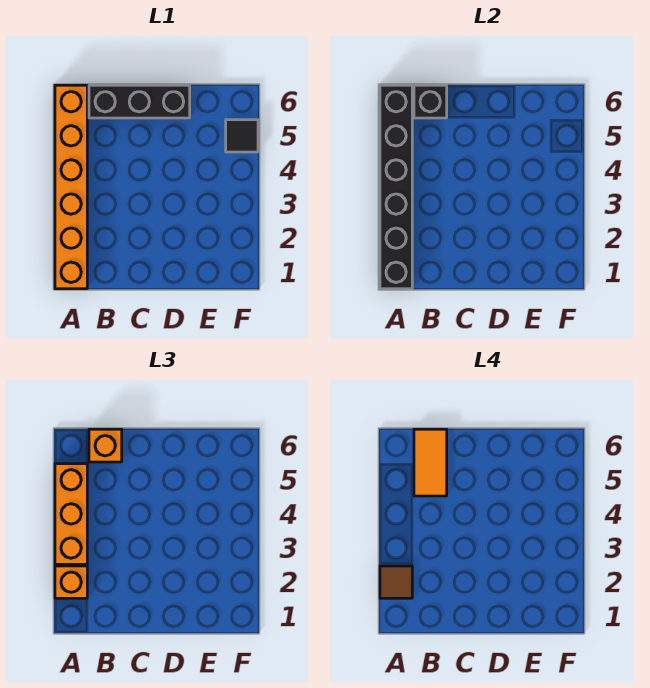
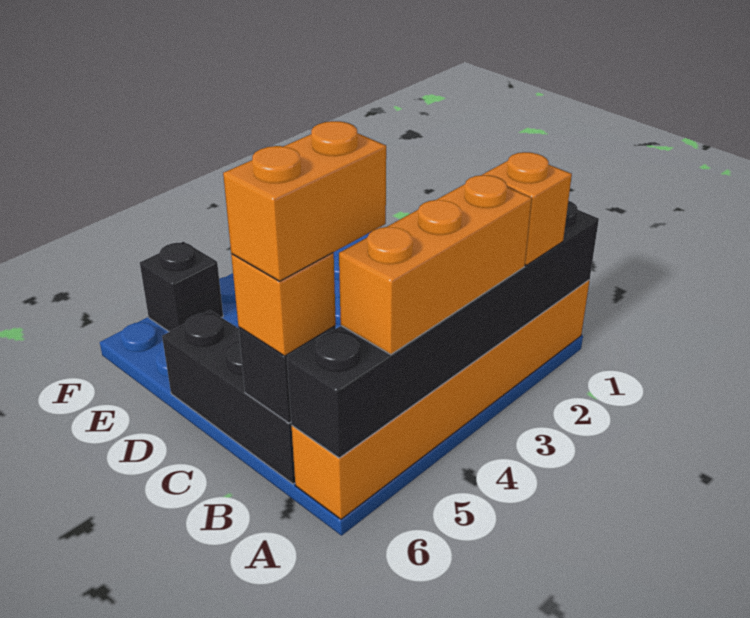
brown 1x1 tile [380,566,412,598] -> none
orange 1x2 tile [414,429,447,496] -> orange 1x2 brick [223,121,386,281]
black 1x1 tile [226,120,258,152] -> black 1x1 brick [140,242,223,332]

